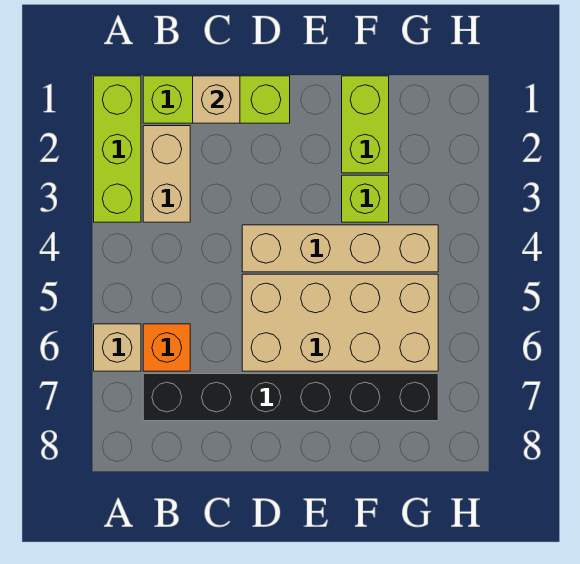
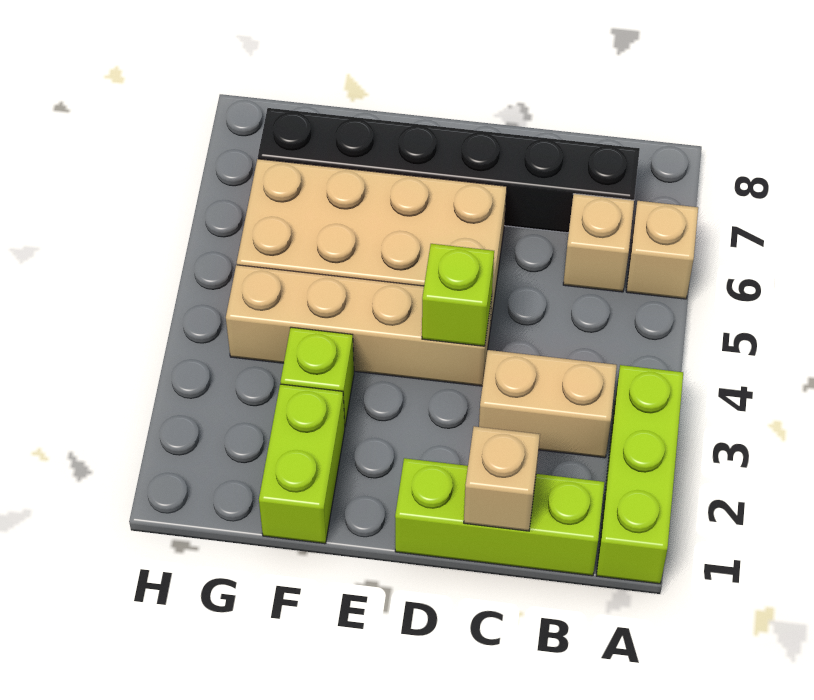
tan 1x2 brick [143,126,190,222] -> tan 1x2 brick turned to [479,350,617,458]
orange 1x1 brick [143,324,190,371] -> tan 1x1 brick [563,194,634,292]
none -> lime 1x1 brick [422,244,494,346]

